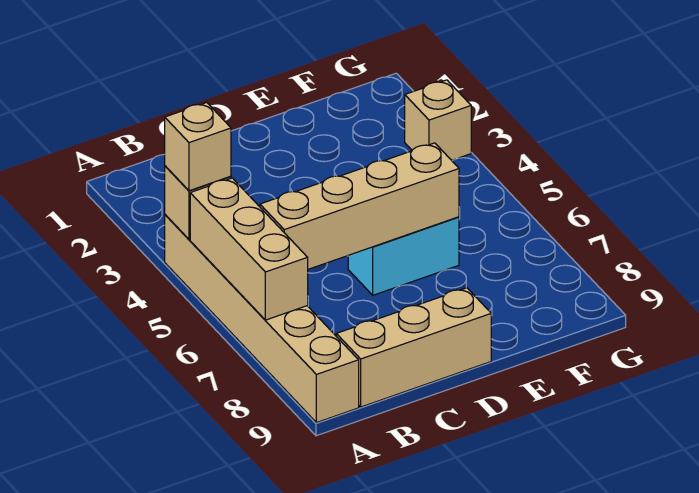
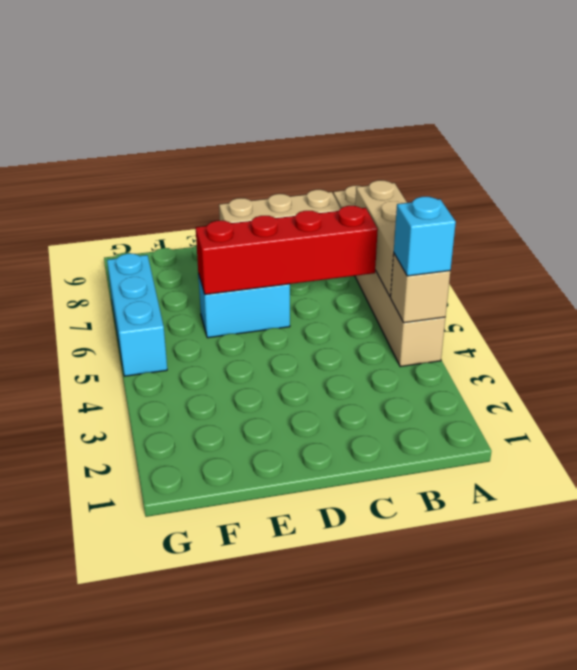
tan 1x1 brick [164,102,231,191] -> cyan 1x1 brick [394,197,456,276]
tan 1x4 brick [260,143,459,269] -> red 1x4 brick [196,206,378,295]
tan 1x1 brick [405,80,471,160] -> none
none -> cyan 1x3 brick [107,254,167,376]

